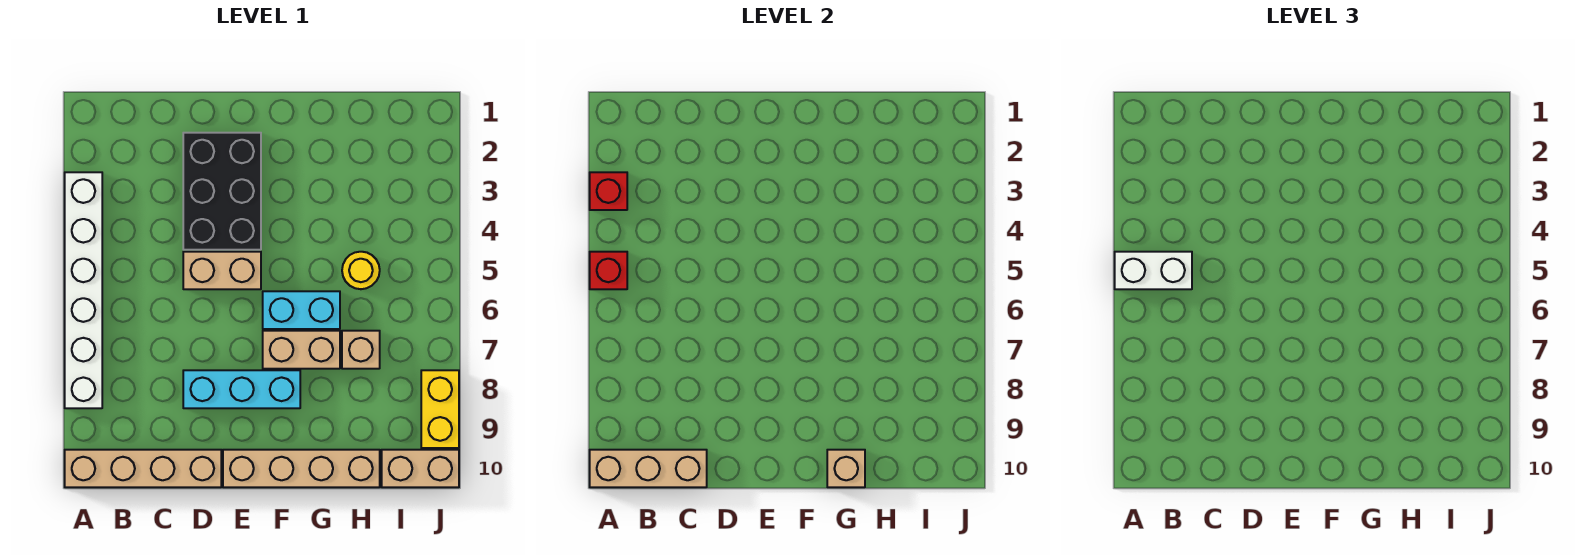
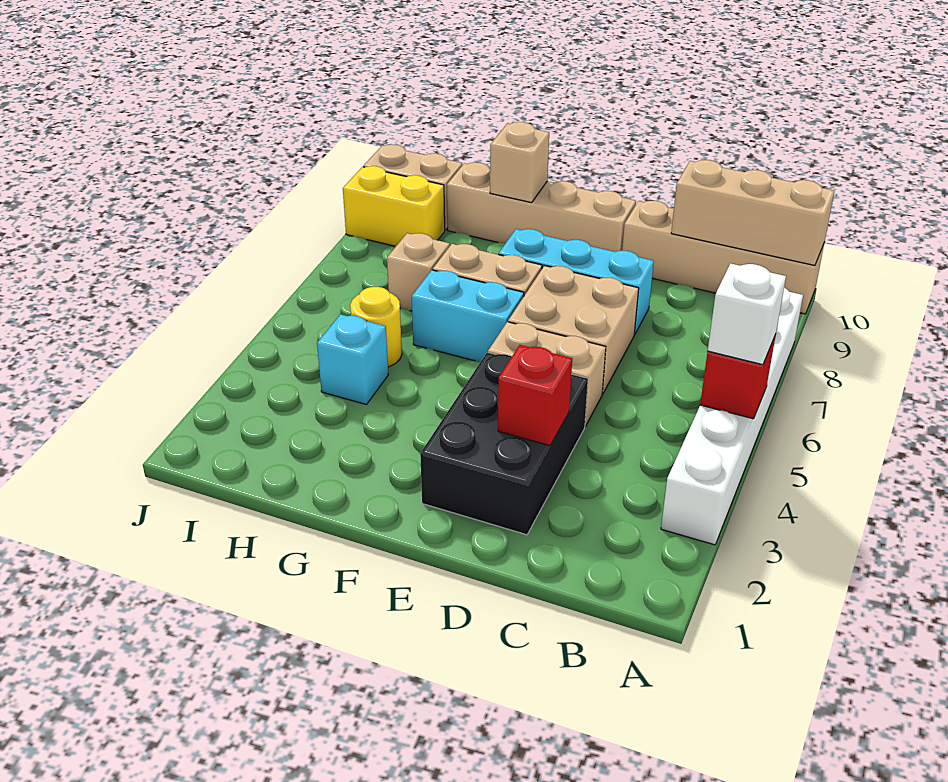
red 1x1 brick [590,172,627,210] -> red 1x1 brick moved to [498,345,572,446]
white 1x2 brick [1115,252,1192,289] -> white 1x1 brick [708,263,786,365]
none -> tan 2x2 brick [508,266,639,394]
none -> cyan 1x1 brick [317,314,388,405]
yellow 1x2 brick [421,370,459,448] -> yellow 1x2 brick turned to [343,166,445,246]

